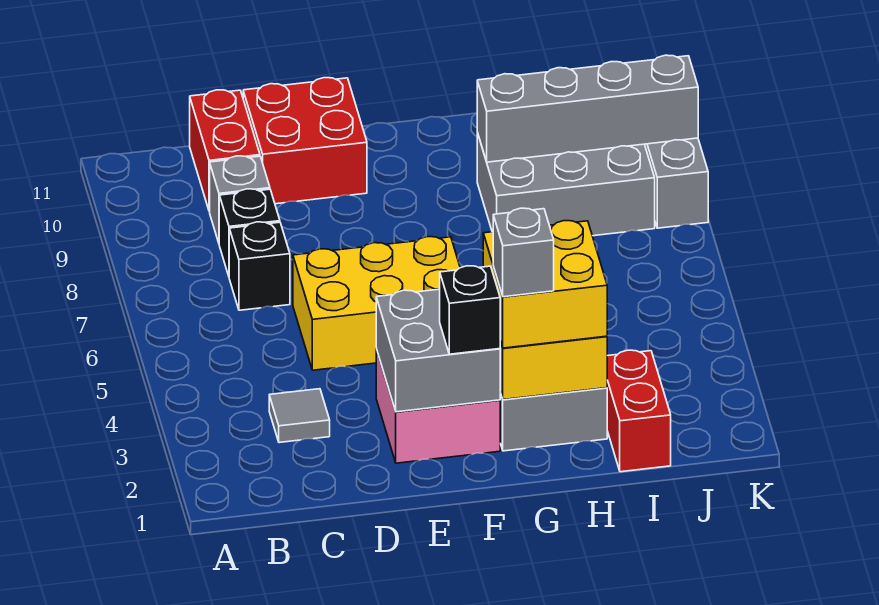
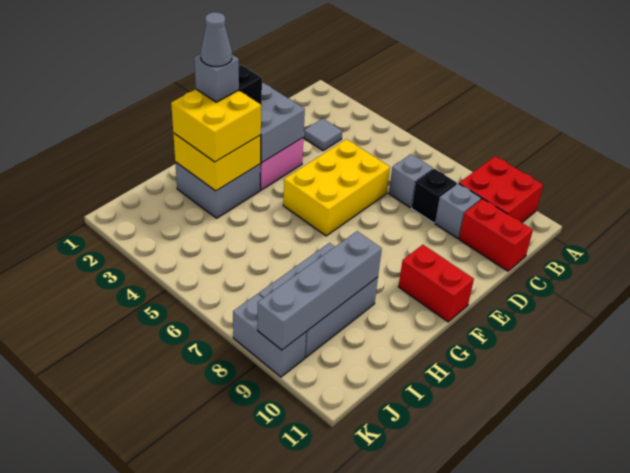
black 1x1 brick [229,222,290,310] -> grey 1x1 brick [389,154,433,207]
red 2x2 brick [243,78,367,204] -> red 2x2 brick moved to [459,156,543,223]
none -> grey 1x1 cone [201,12,232,67]
red 1x2 brick [607,350,671,472] -> red 1x2 brick moved to [398,245,474,322]

